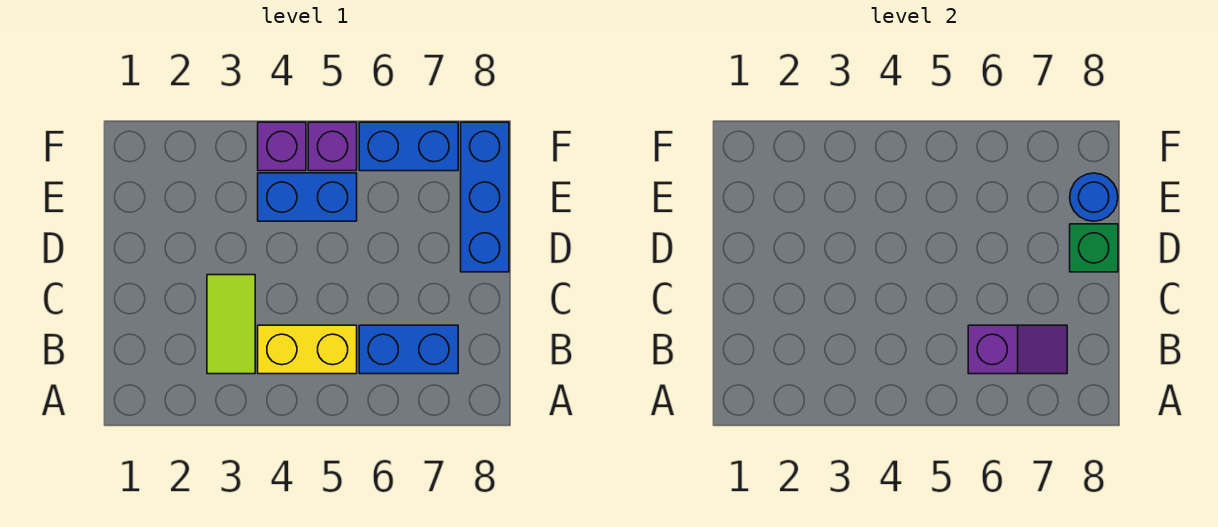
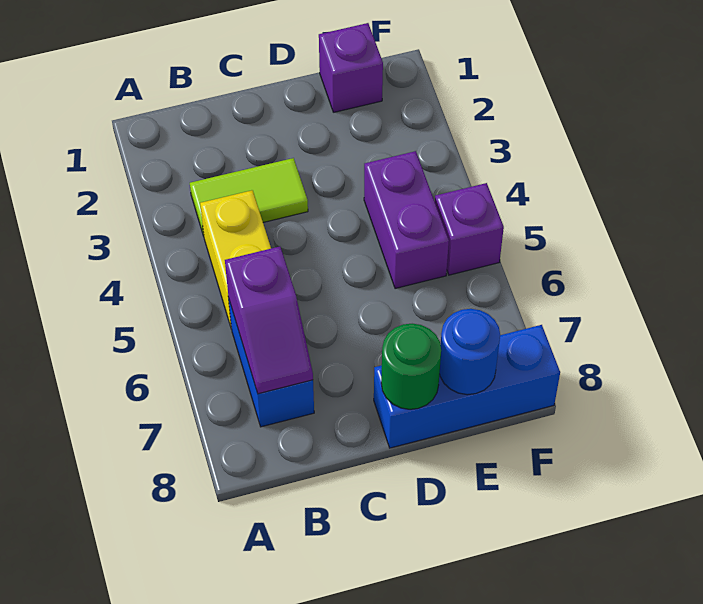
green 1x1 brick [1070,224,1118,272] -> green 1x1 round brick [381,324,441,409]
blue 1x2 brick [258,173,357,221] -> purple 1x2 brick [364,151,449,289]
purple 1x1 brick [258,122,306,171] -> purple 1x1 brick moved to [319,23,383,112]
blue 1x2 brick [359,122,458,171] -> none

